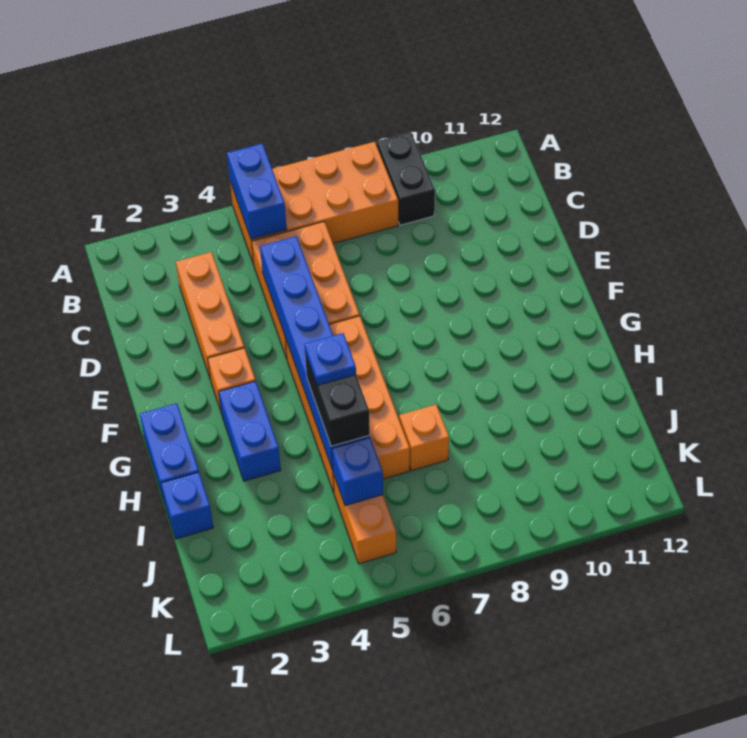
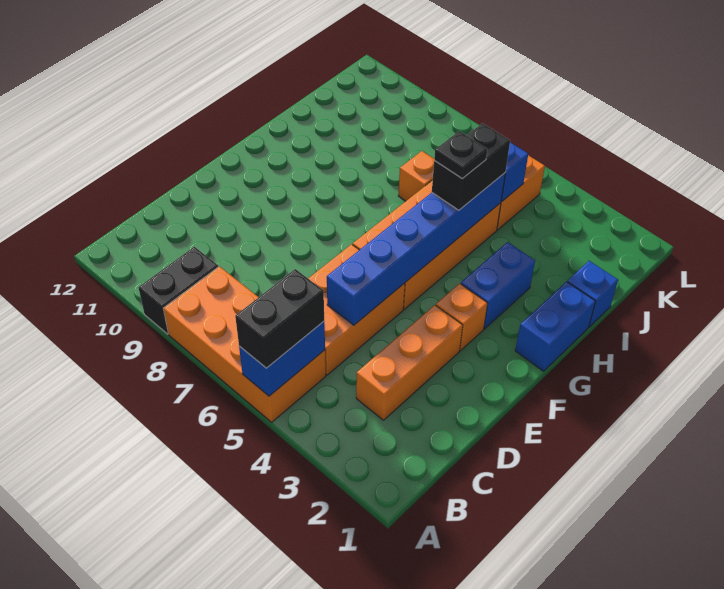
none -> black 1x2 brick [235,269,324,368]
blue 1x1 plate [305,333,356,386] -> black 1x1 plate [434,131,487,179]

